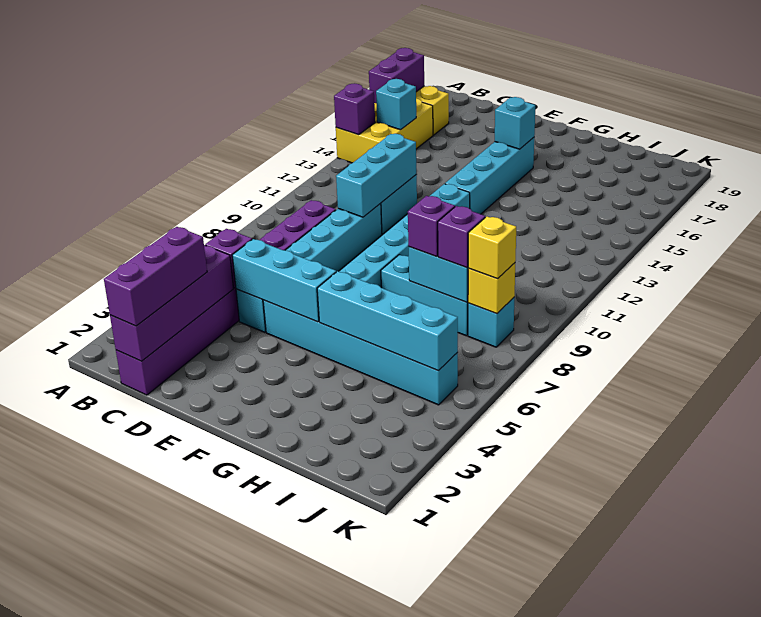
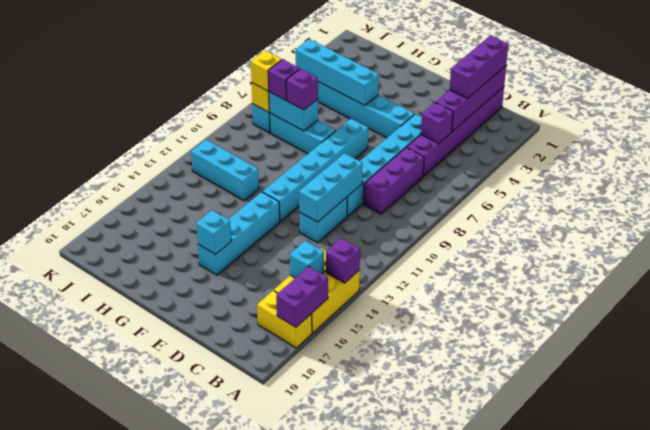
cyan 1x3 brick [232,239,336,322] -> cyan 1x3 brick moved to [191,140,259,201]

